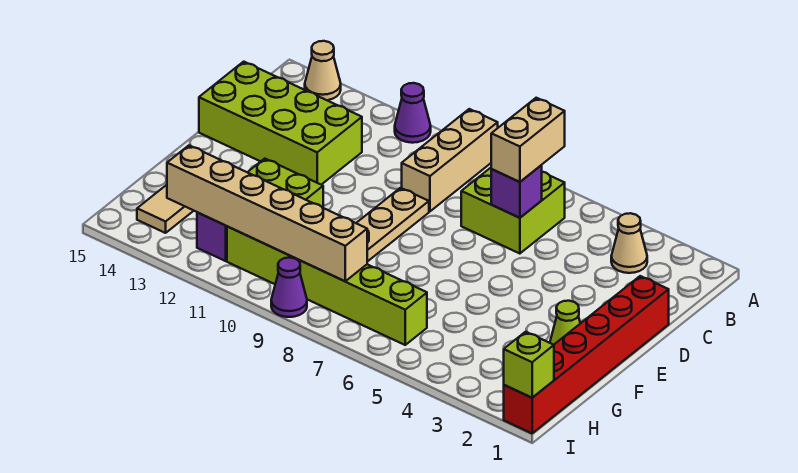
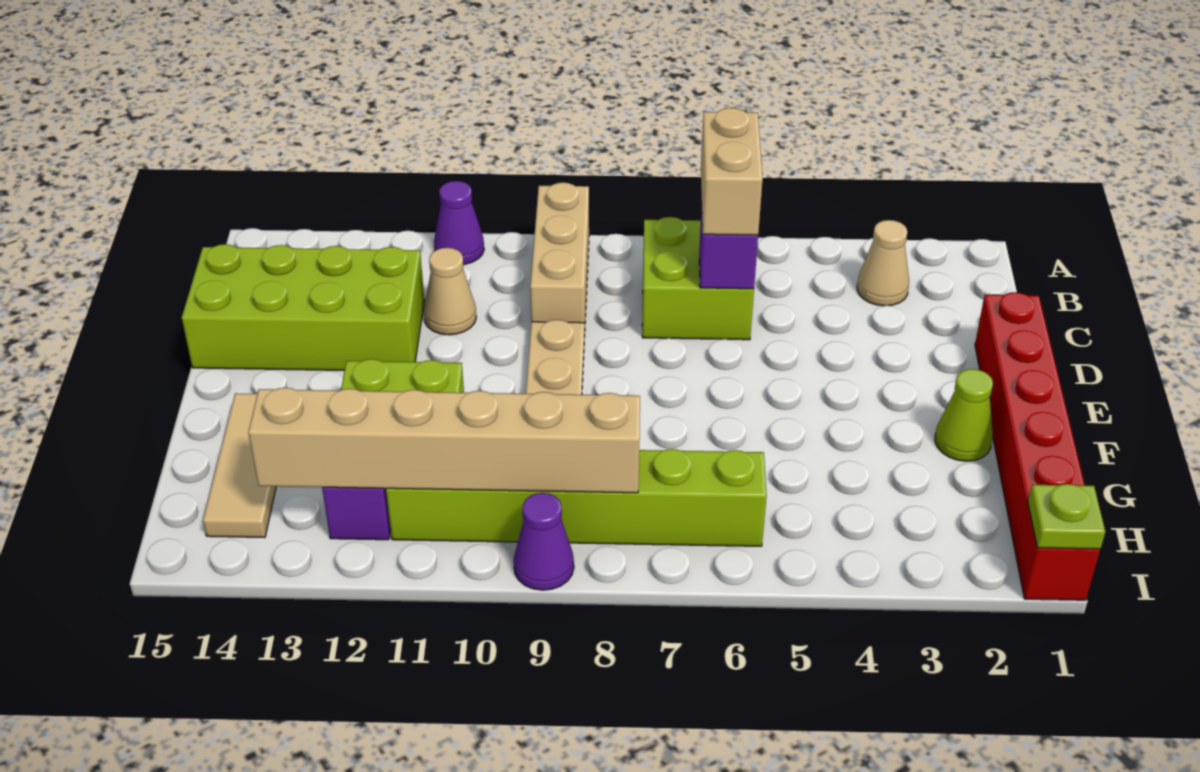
tan 1x1 cone [305,41,341,100] -> tan 1x1 cone moved to [424,248,476,335]
lime 1x1 brick [504,332,554,398] -> lime 1x1 plate [1028,484,1105,549]

